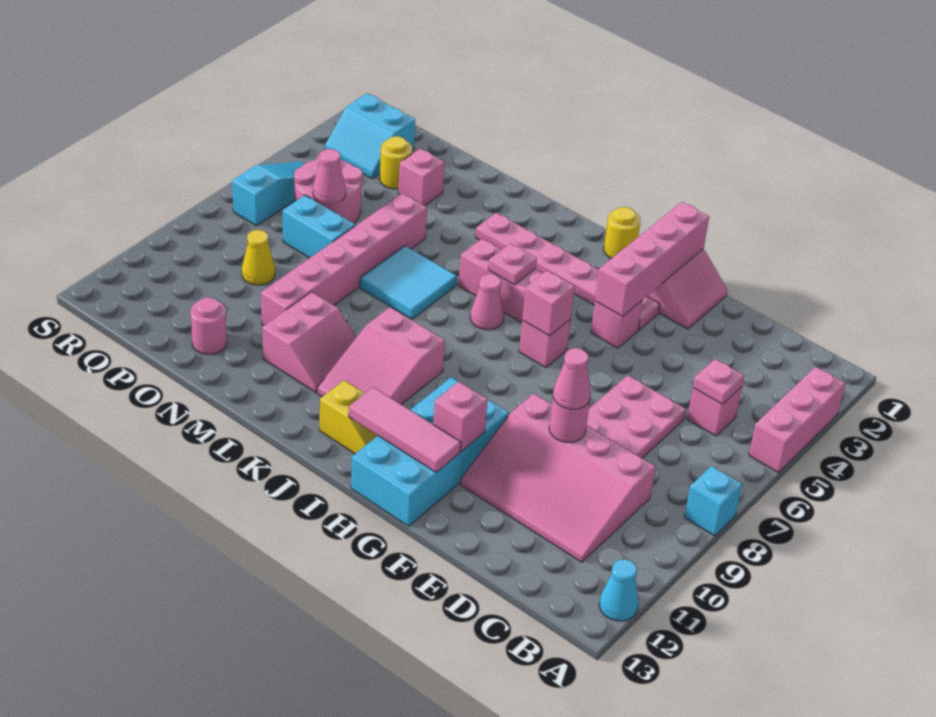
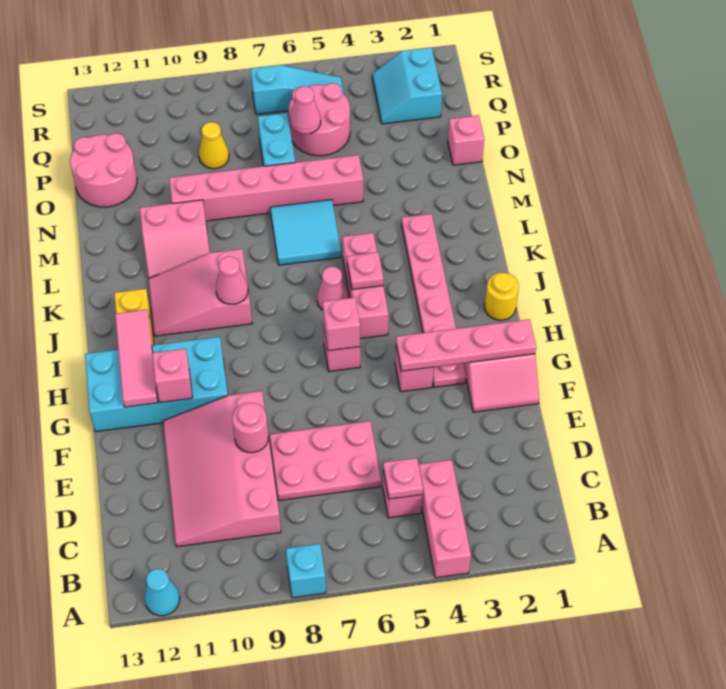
pink 1x3 brick [749,367,845,473] -> pink 1x3 brick turned to [419,460,471,578]
pink 1x1 cone [553,348,591,409] -> pink 1x1 cone moved to [216,256,248,304]
pink 1x4 brick [595,202,709,316] -> pink 1x4 plate [396,319,536,371]
pink 1x1 brick [398,148,445,206] -> pink 1x1 brick moved to [448,115,484,165]
pink 1x1 round brick [191,298,227,354] -> pink 2x2 round brick [70,133,137,207]
yellow 1x1 round brick [380,136,413,189] -> none

